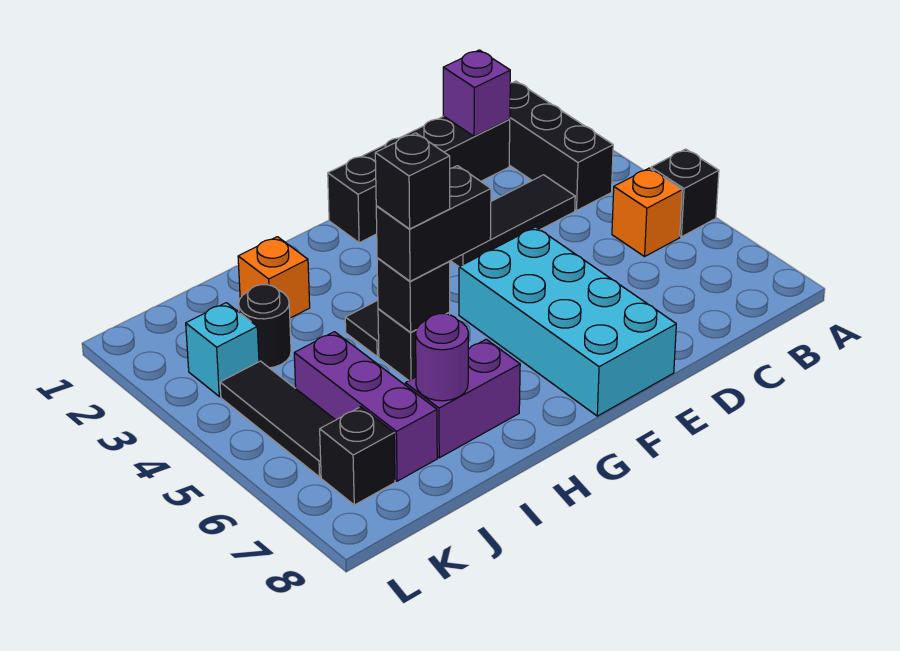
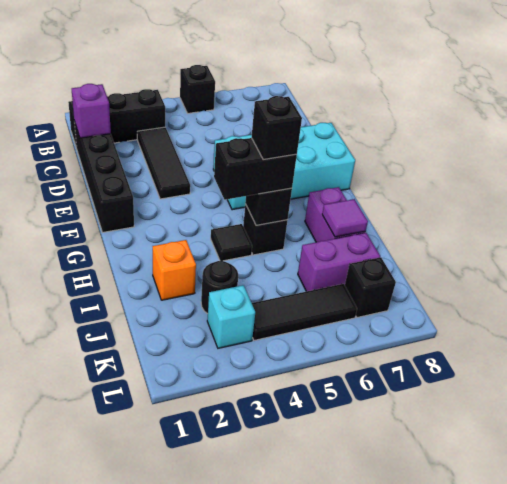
orange 1x1 brick [612,168,682,256] -> none
black 1x2 brick [376,166,491,281] -> black 1x2 brick turned to [214,138,297,200]
purple 1x1 round brick [416,314,468,401] -> purple 1x1 tile [322,199,368,237]
purple 1x3 brick [294,332,437,481] -> purple 1x2 brick [298,233,380,292]

